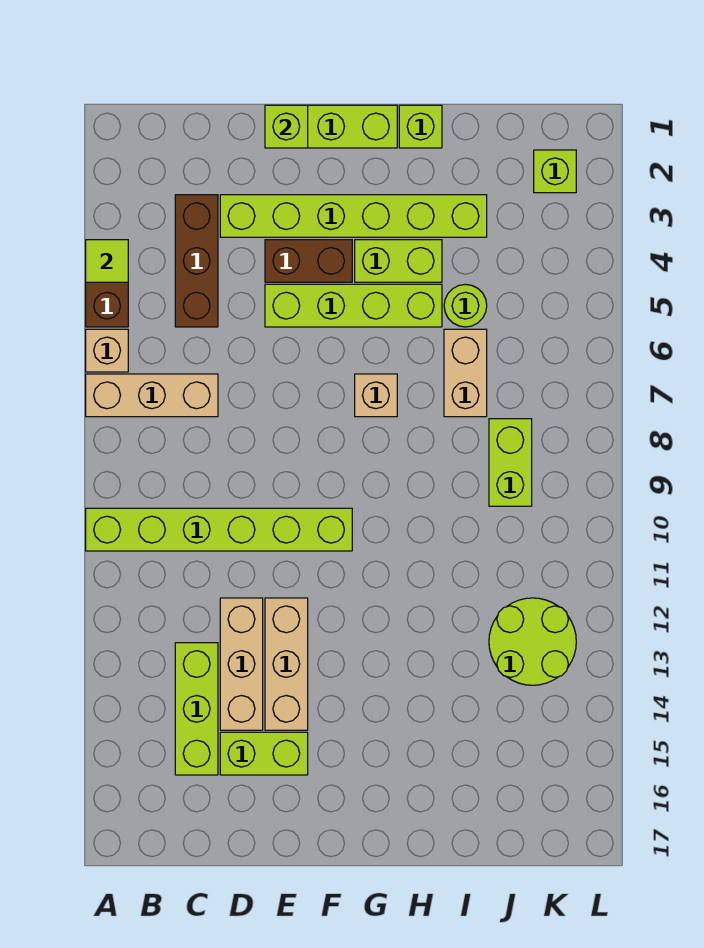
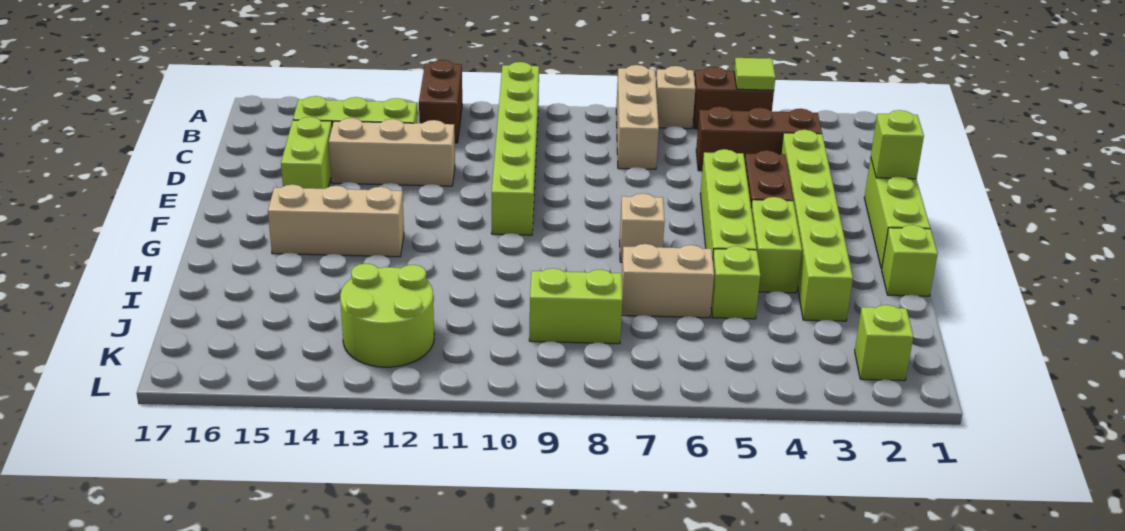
none -> brown 1x2 brick [419,60,462,143]
tan 1x3 brick [265,598,308,730] -> tan 1x3 brick moved to [268,185,404,257]
lime 1x1 round brick [444,284,487,327] -> lime 1x1 brick [711,246,760,319]

